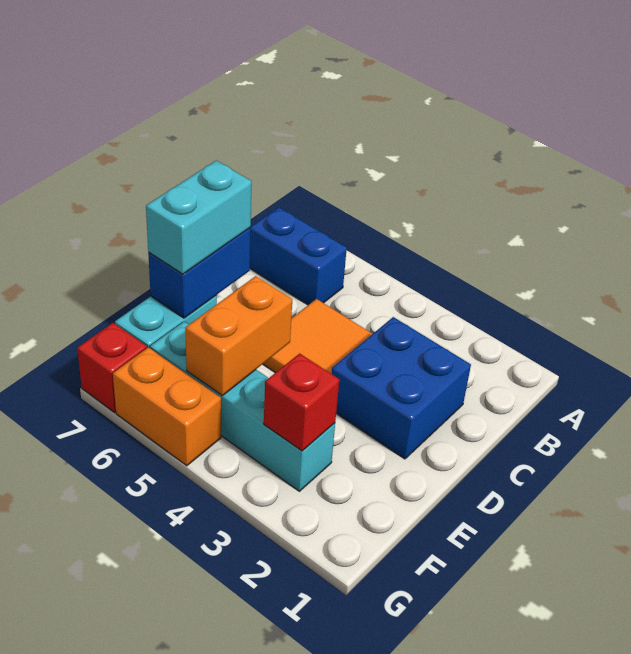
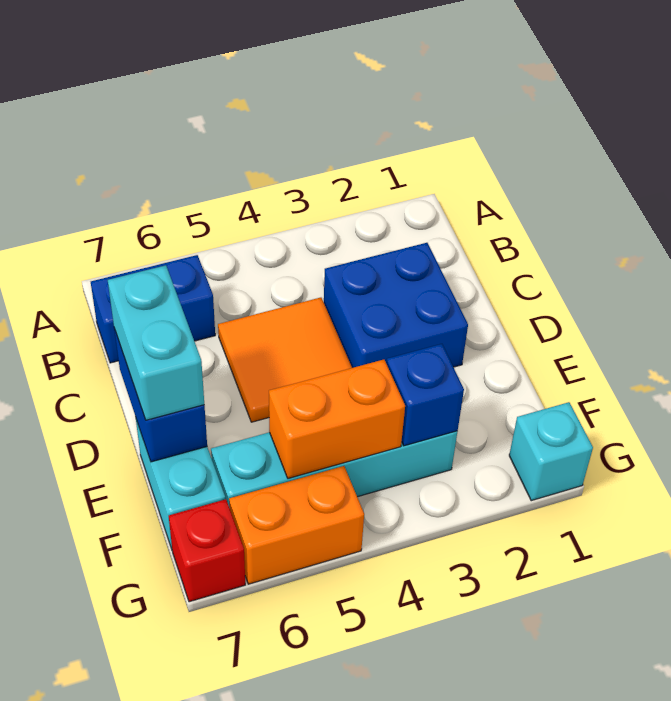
orange 1x2 brick [185,276,292,396] -> orange 1x2 brick turned to [269,360,405,478]
red 1x1 brick [264,353,339,451] -> blue 1x1 brick [387,344,464,446]
none -> cyan 1x1 brick [509,402,593,501]

